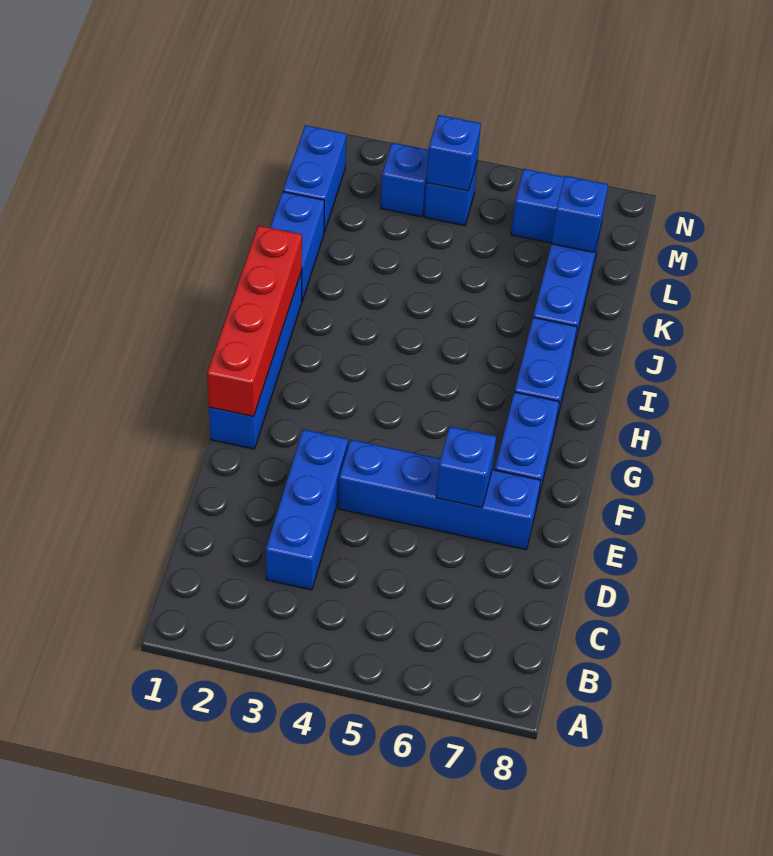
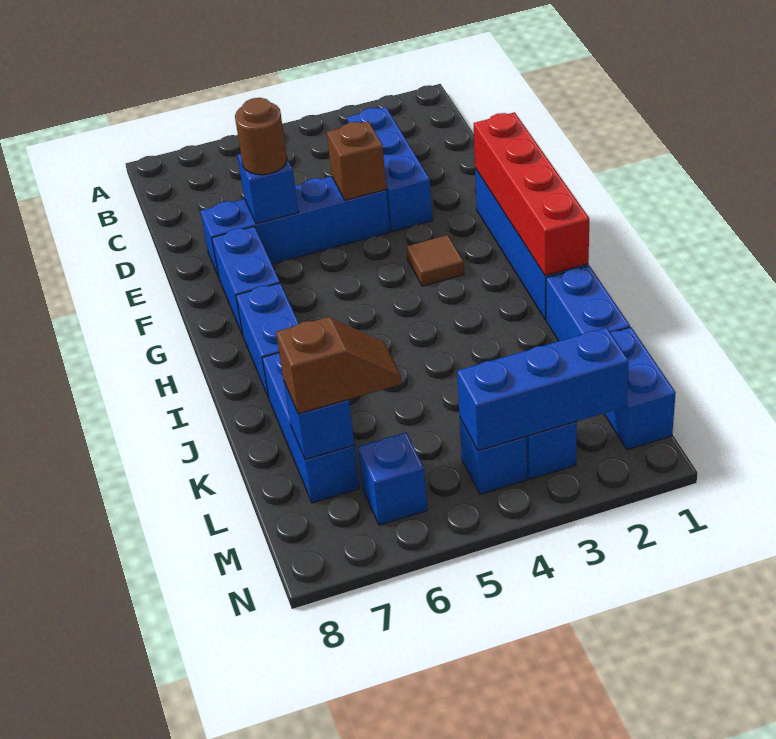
none -> brown 1x1 brick [327,121,386,200]
none -> brown 1x1 round brick [235,98,287,175]
none -> brown 1x1 tile [407,235,464,286]
none -> brown 1x2 slope [276,317,402,414]
blue 1x1 brick [426,115,481,191] -> blue 1x3 brick [457,327,629,451]

